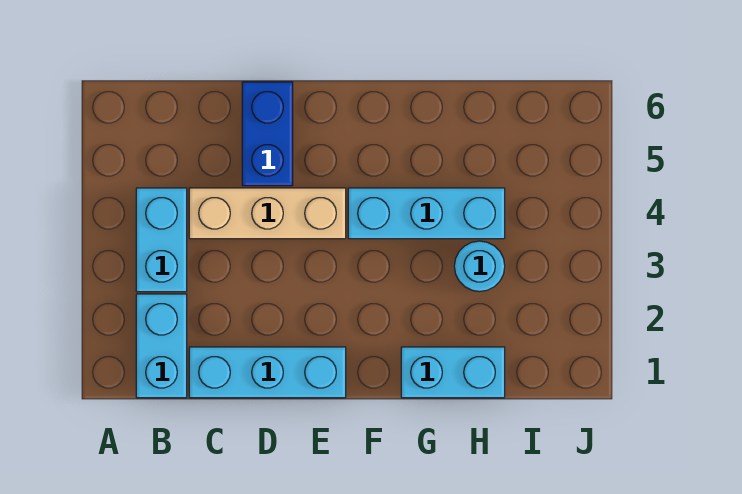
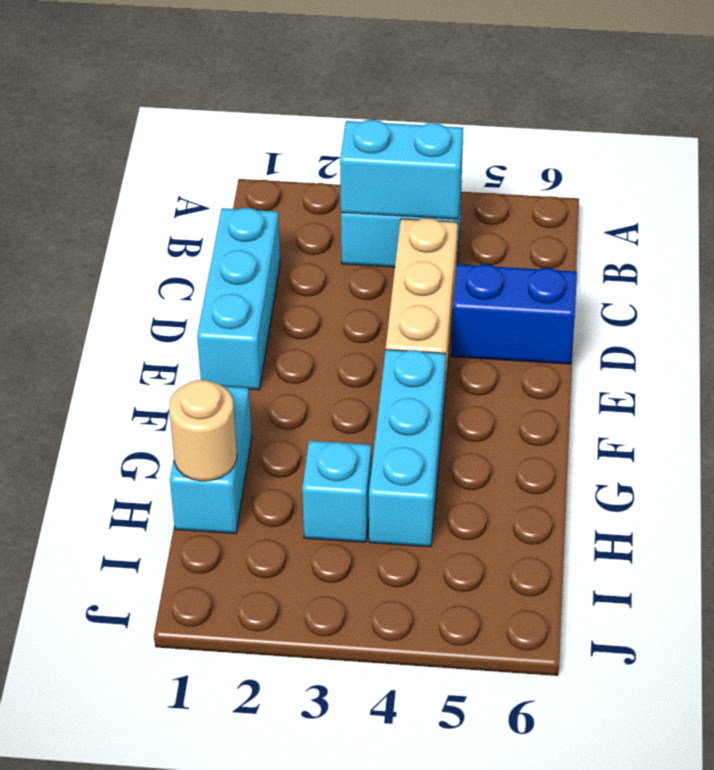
cyan 1x2 brick [136,294,187,398] -> cyan 1x2 brick moved to [340,120,463,219]
none -> tan 1x1 round brick [169,380,237,481]
cyan 1x1 round brick [454,241,505,292] -> cyan 1x1 brick [302,441,371,542]

